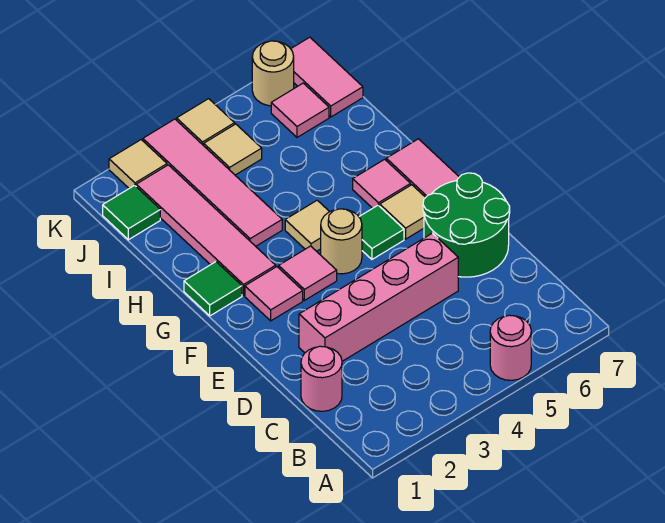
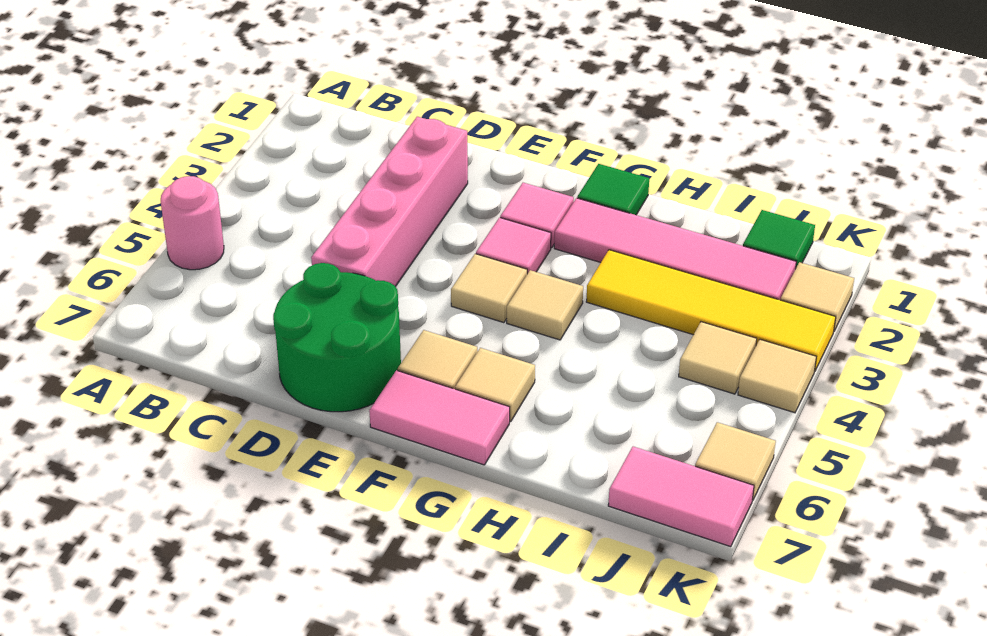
pink 1x1 round brick [301,346,342,411] -> none
tan 1x1 round brick [321,209,362,274] -> tan 1x1 tile [451,254,527,323]
green 1x1 tile [359,205,404,259] -> none
pink 1x1 tile [353,159,411,208] -> tan 1x1 tile [455,348,535,422]
pink 1x4 tile [143,119,282,246] -> yellow 1x4 tile [586,250,836,370]
pink 1x1 tile [271,83,329,137] -> none
tan 1x1 round brick [252,41,294,106] -> tan 1x1 tile [695,422,776,500]

